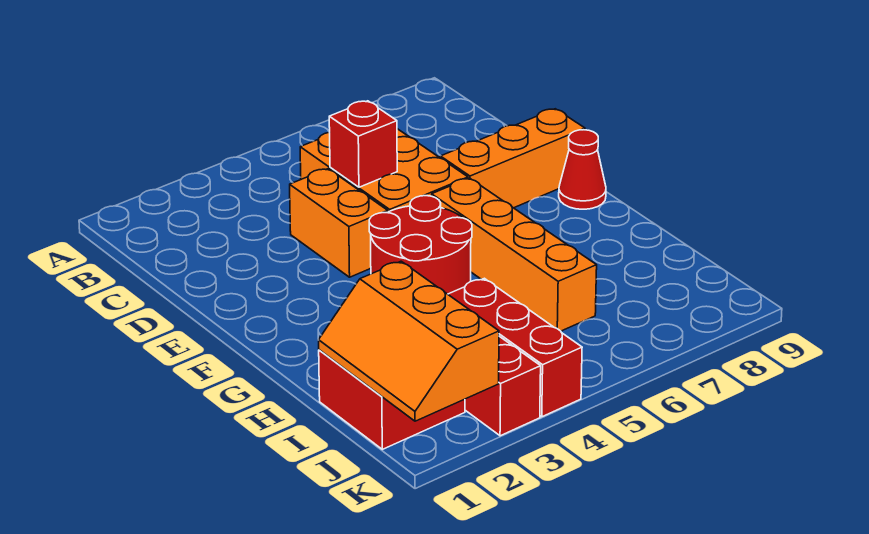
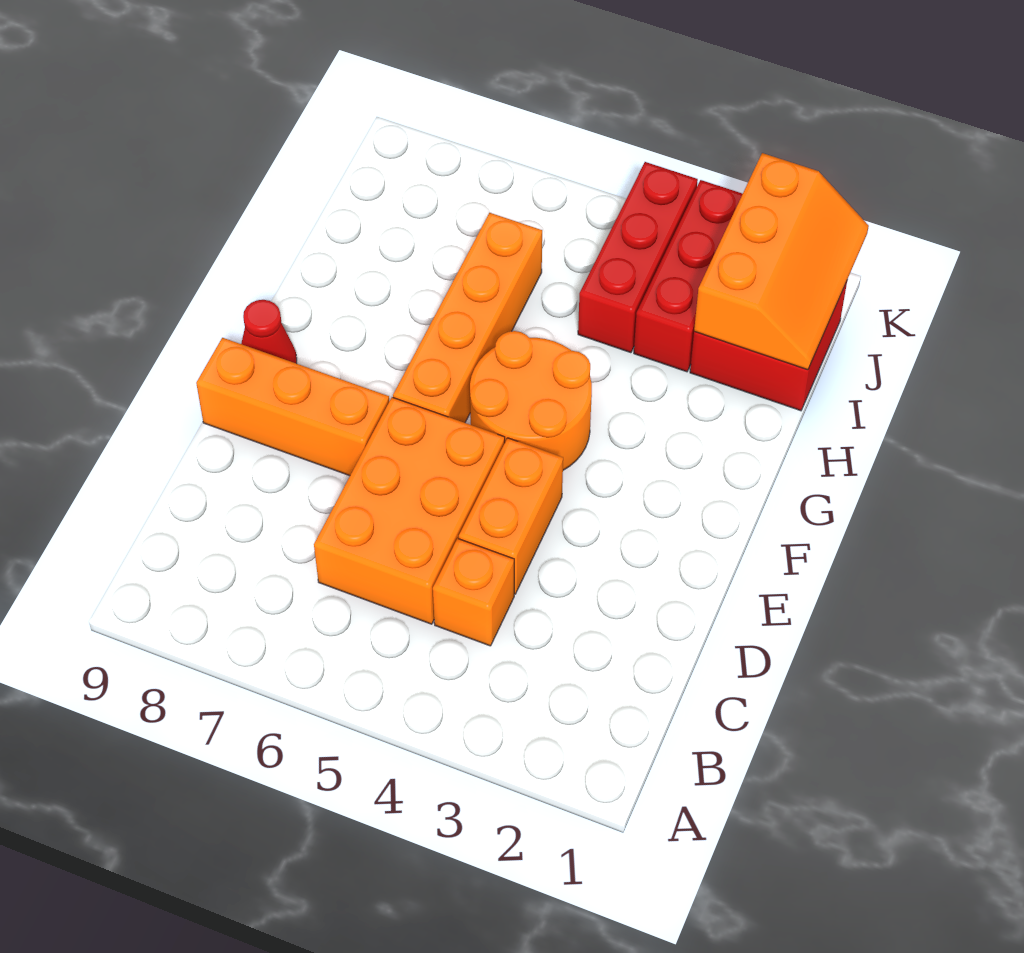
none -> orange 1x1 brick [433,539,514,646]
red 1x1 brick [329,101,397,187] -> none
red 2x2 round brick [369,196,472,294] -> orange 2x2 round brick [470,331,592,470]

